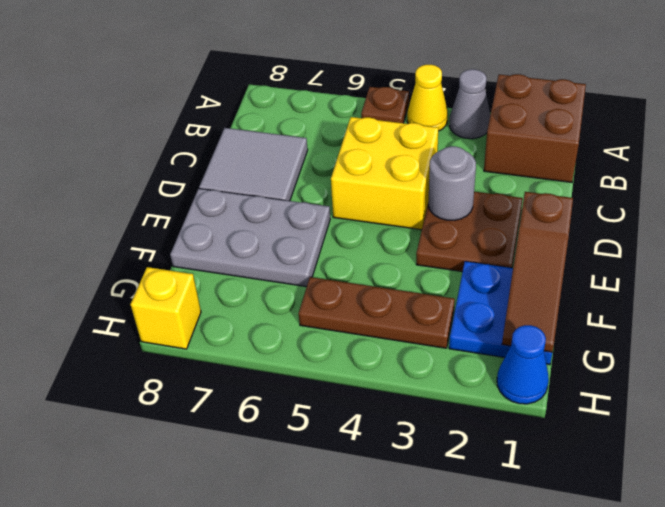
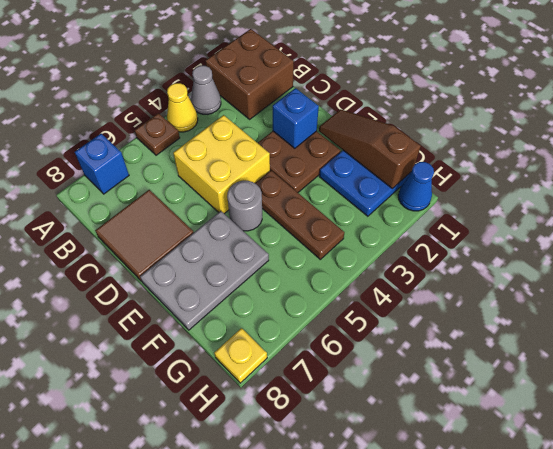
none -> blue 1x1 brick [75,134,129,194]
grey 2x2 tile [199,128,308,201] -> brown 2x2 tile [95,190,194,281]
none -> blue 1x1 brick [273,88,319,148]
grey 1x1 round brick [428,146,476,220] -> grey 1x1 round brick moved to [227,181,262,231]
brown 1x3 slope [502,192,573,352] -> brown 1x3 slope turned to [319,109,421,188]
brown 1x3 plate [298,277,455,348] -> brown 1x3 plate turned to [255,170,344,259]
yellow 1x1 brick [130,267,201,349] -> yellow 1x1 plate [214,328,267,383]

